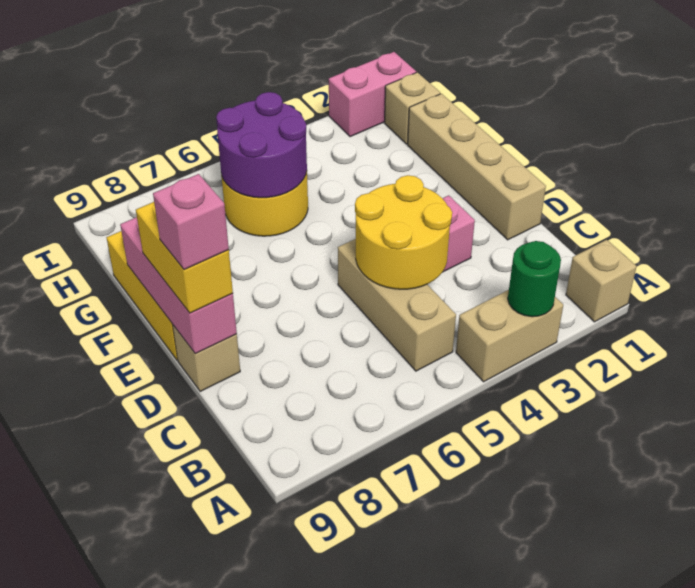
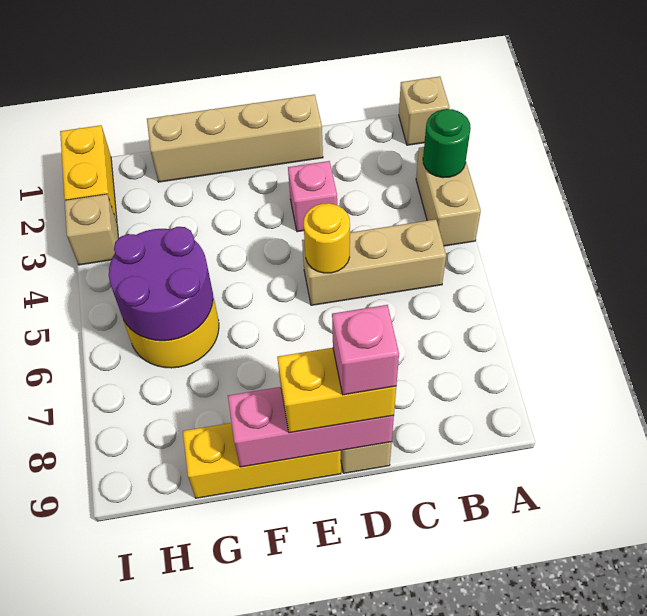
yellow 2x2 round brick [355,175,452,289] -> yellow 1x1 round brick [304,203,350,273]
tan 1x1 brick [385,72,440,144] -> tan 1x1 brick moved to [65,194,119,265]
pink 1x2 brick [329,52,416,137] -> yellow 1x2 brick [60,125,117,222]

